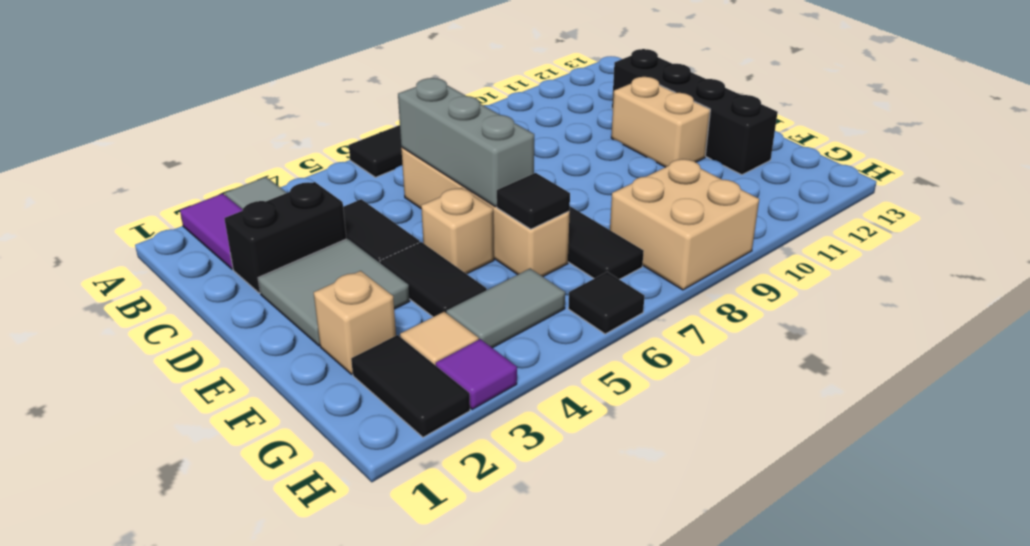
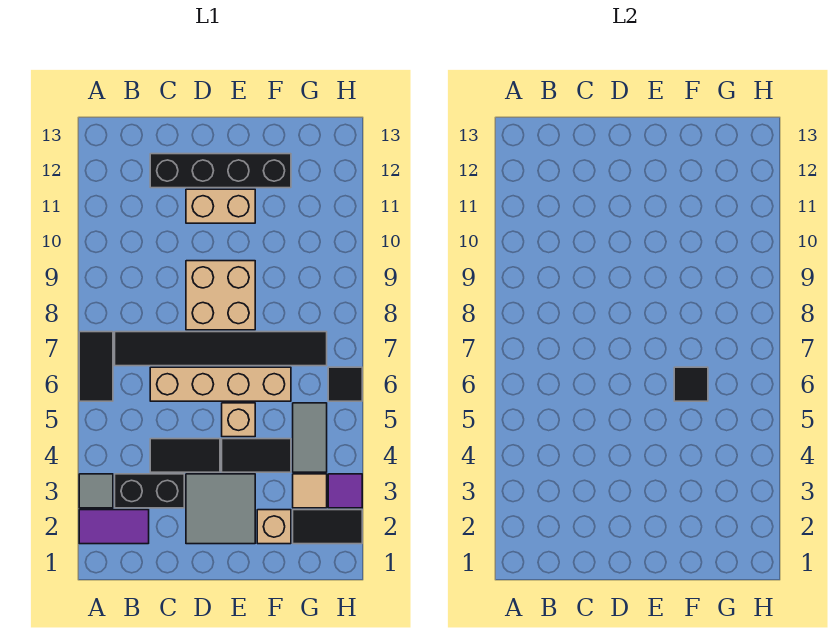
black 1x2 brick [224,182,346,293] -> black 1x2 brick turned to [115,474,184,508]
grey 1x3 brick [398,78,534,207] -> none
tan 2x2 brick [610,159,759,290] -> tan 2x2 brick moved to [186,261,255,330]

